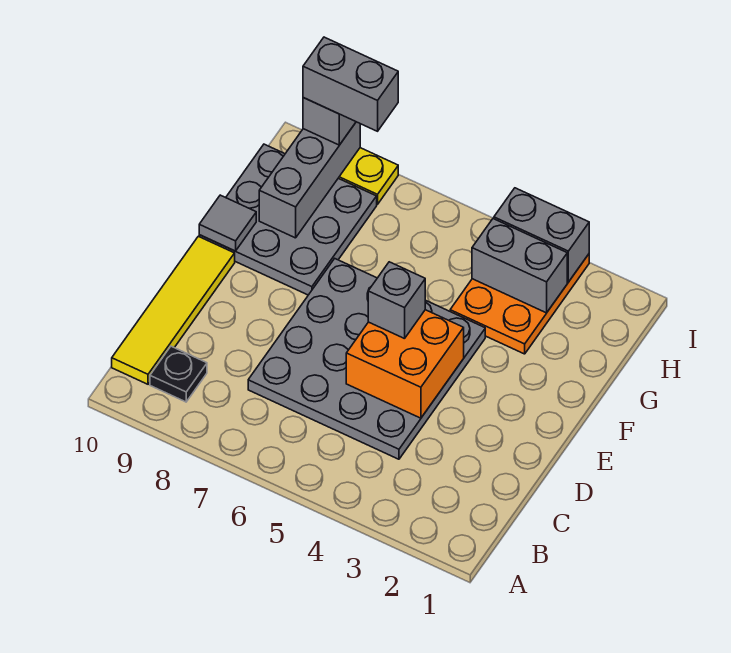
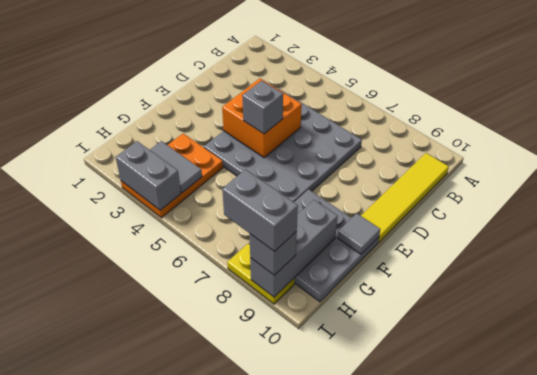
black 1x1 plate [150,346,207,402] -> none
grey 1x2 brick [472,219,567,313] -> grey 1x2 tile [150,141,202,193]

